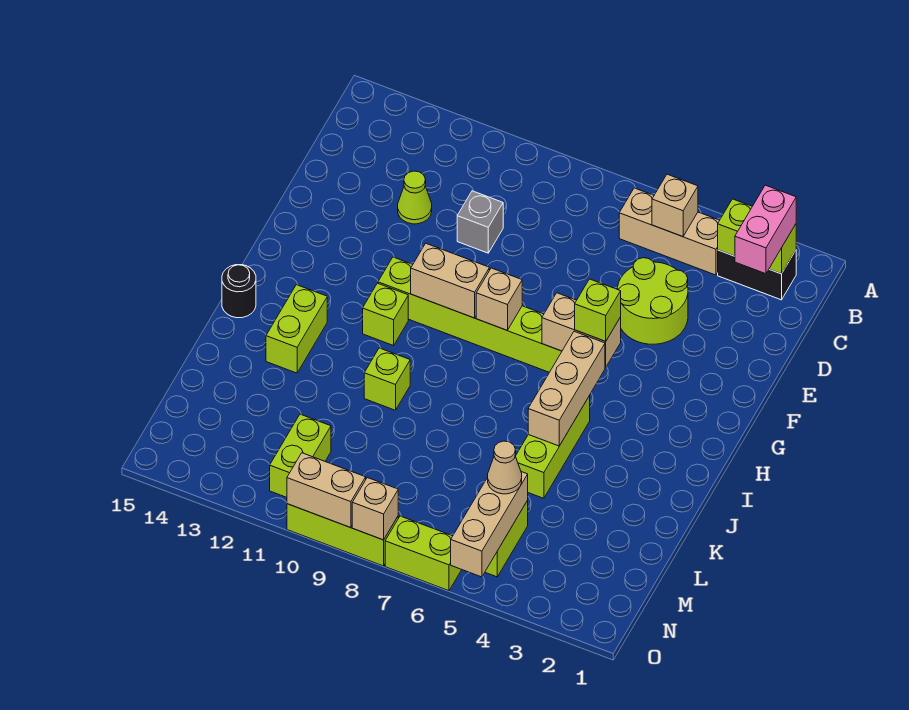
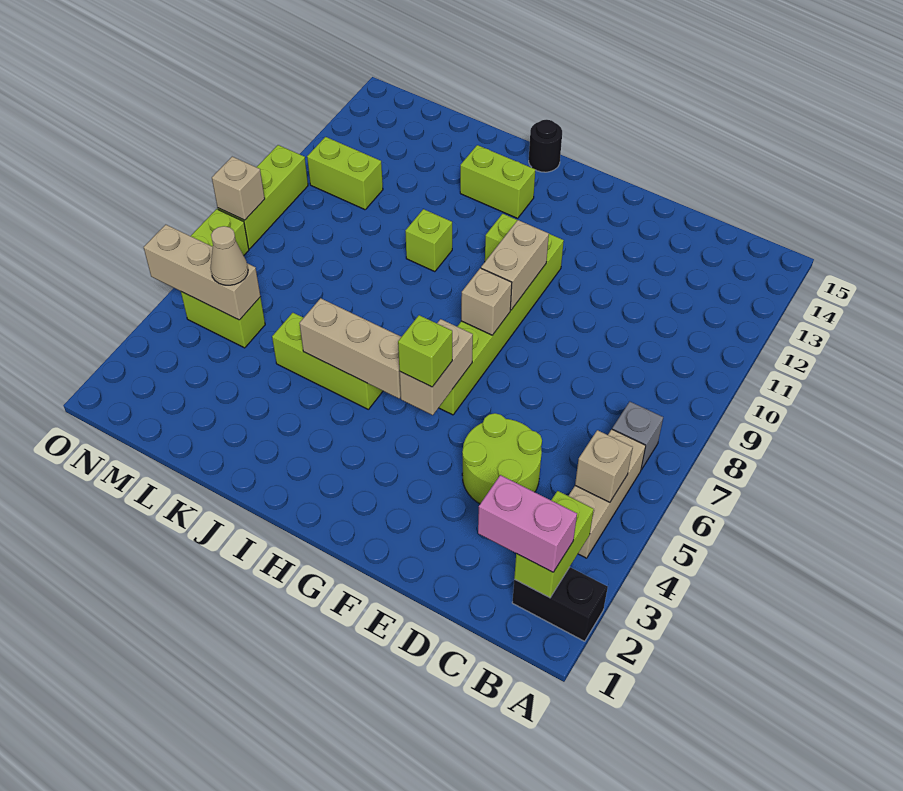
black 1x2 brick [718,250,796,300] -> black 1x2 brick turned to [512,567,608,641]
grey 1x1 brick [457,191,503,253] -> grey 1x1 brick moved to [612,402,663,470]
lime 1x1 cone [398,171,432,224] -> none
tan 1x2 brick [287,453,366,528] -> none

